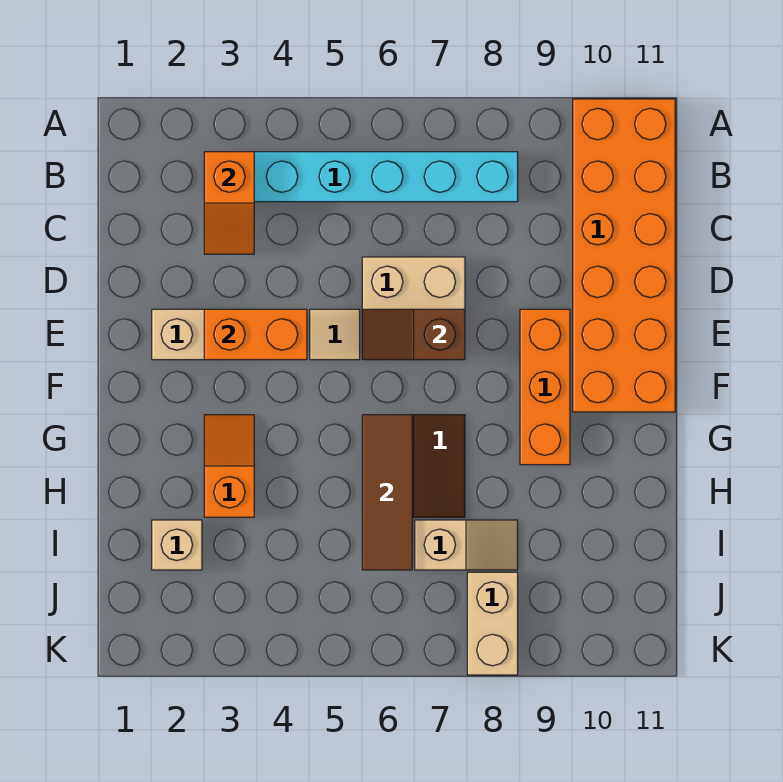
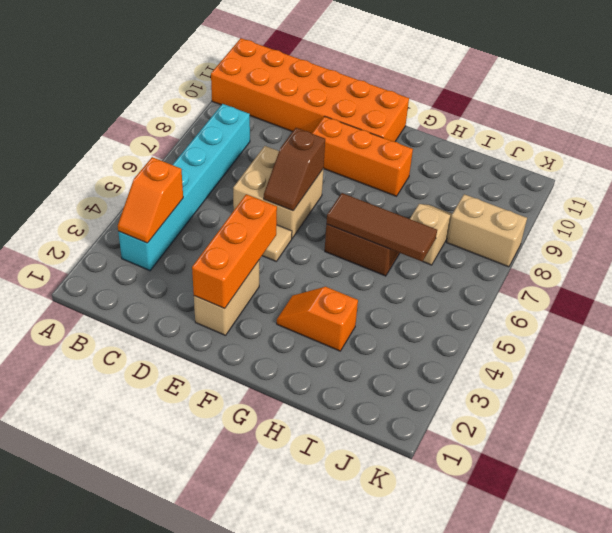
orange 1x2 slope [204,152,254,254] -> orange 1x2 slope turned to [118,157,183,243]
orange 1x2 brick [204,309,307,360] -> orange 1x3 brick [192,194,277,308]
tan 1x1 brick [152,520,202,570] -> none

